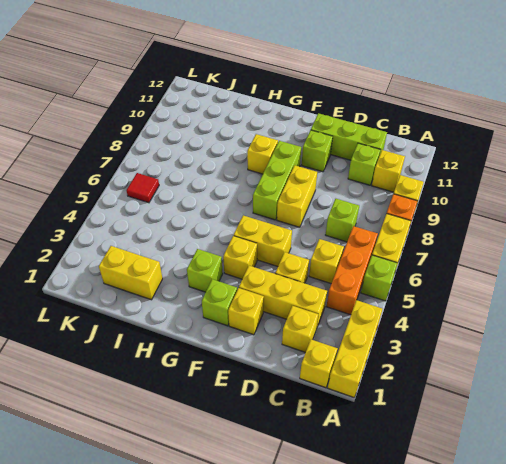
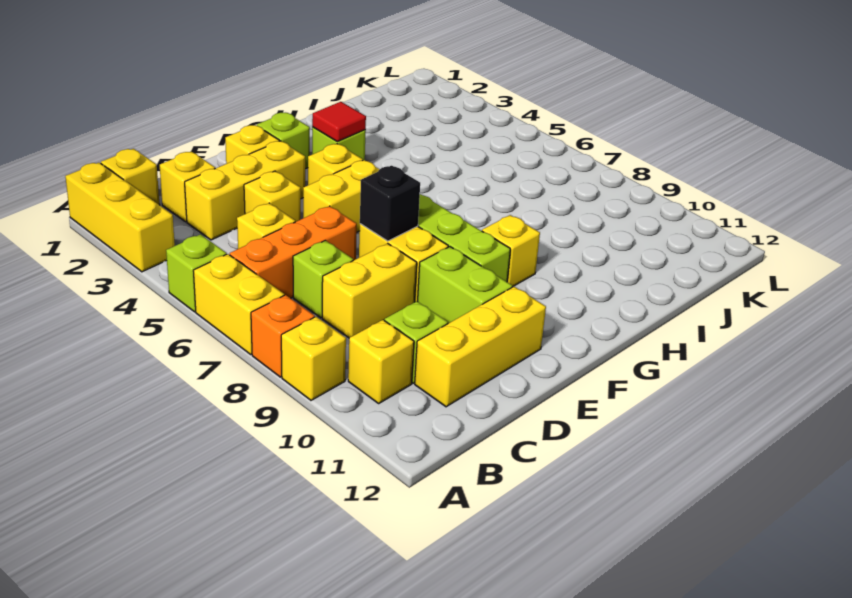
orange 1x3 brick [326,226,378,315] -> orange 1x3 brick turned to [230,206,357,298]
lime 1x3 brick [311,113,387,160] -> yellow 1x3 brick [415,287,546,407]
none -> black 1x1 brick [360,166,420,241]
lime 1x1 brick [302,130,333,172] -> lime 1x2 brick [418,247,512,323]
yellow 1x2 brick [99,246,163,300] -> yellow 1x2 brick moved to [322,243,417,338]
red 1x1 tile [127,173,159,203] -> red 1x1 tile moved to [312,102,366,142]

